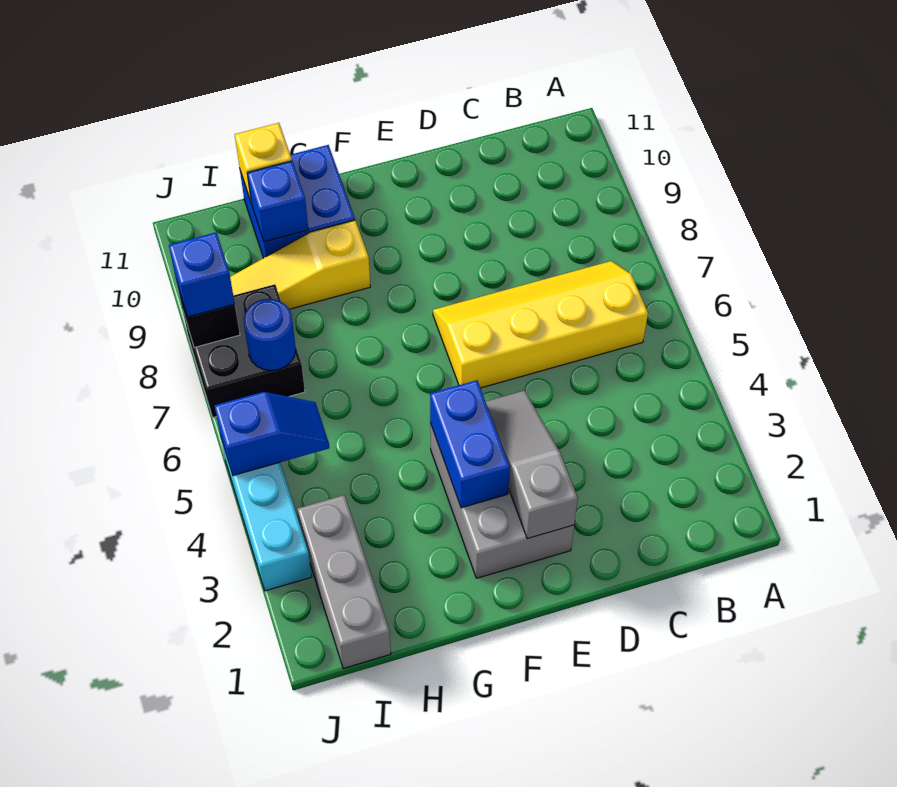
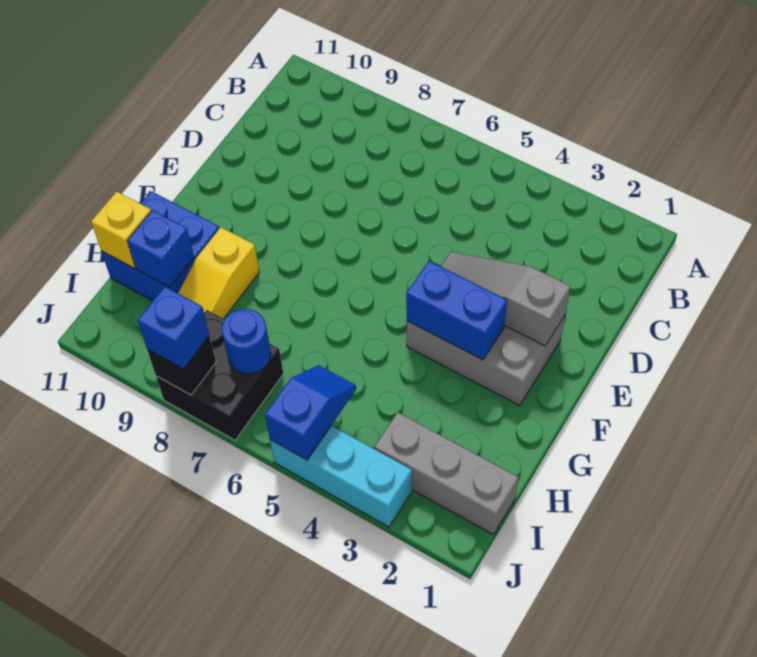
yellow 2x4 slope [433,261,648,388] -> none

